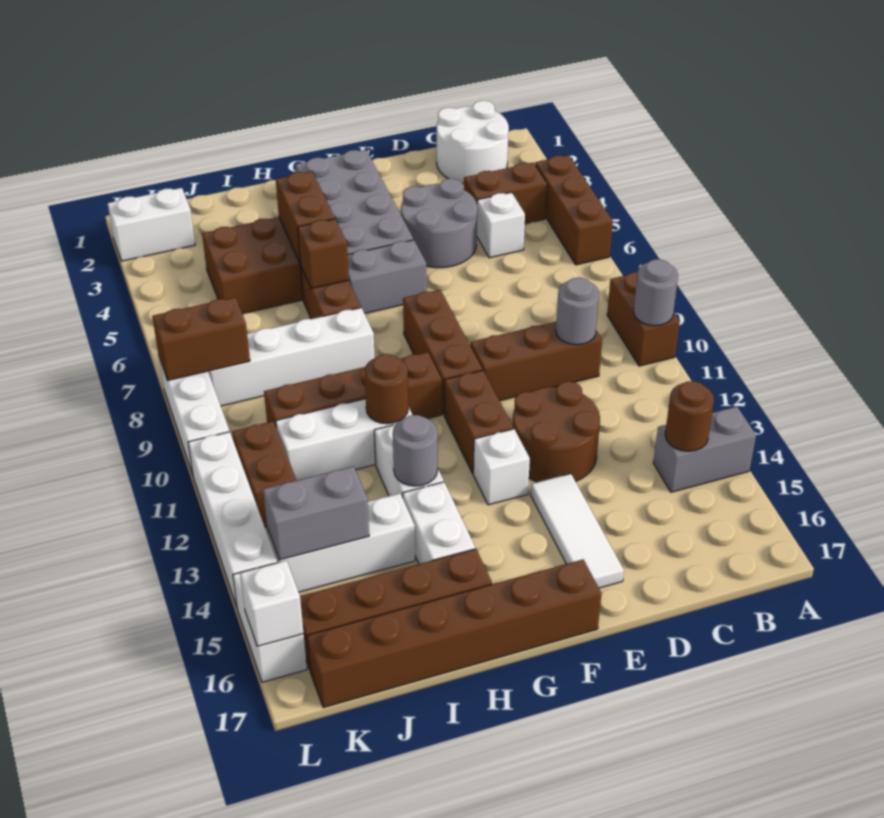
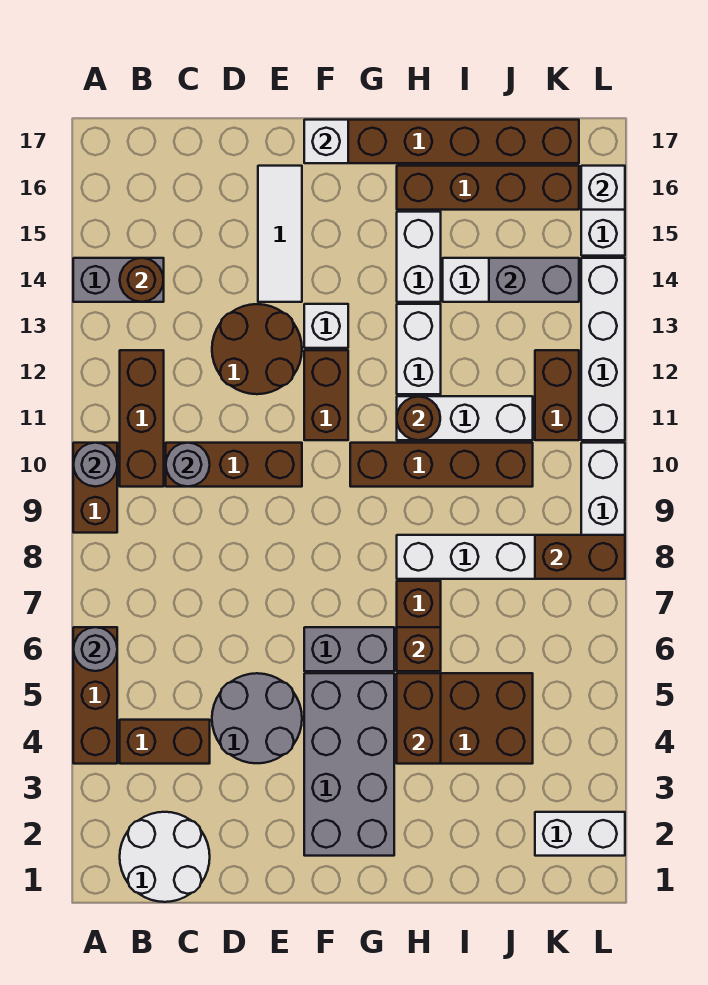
white 1x1 brick [477,192,525,258] -> white 1x1 brick moved to [304,120,348,163]
brown 1x3 brick [403,290,482,414] -> brown 1x3 brick moved to [120,350,164,487]
grey 1x1 round brick [393,415,438,486] -> grey 1x1 round brick moved to [73,627,117,671]

